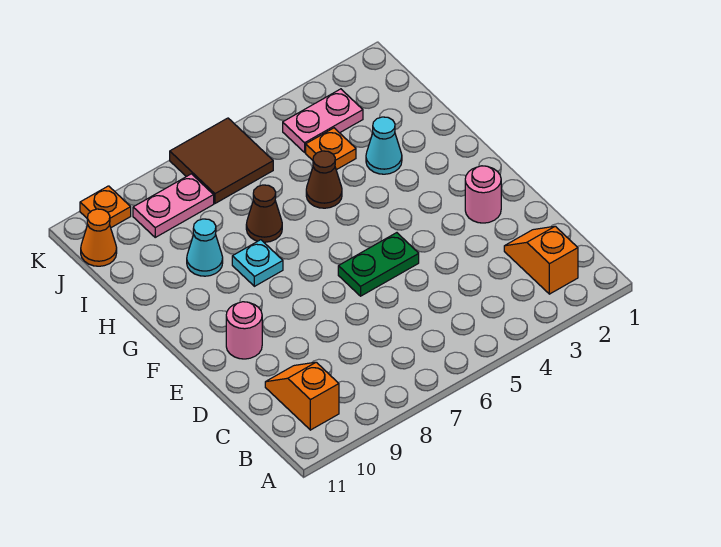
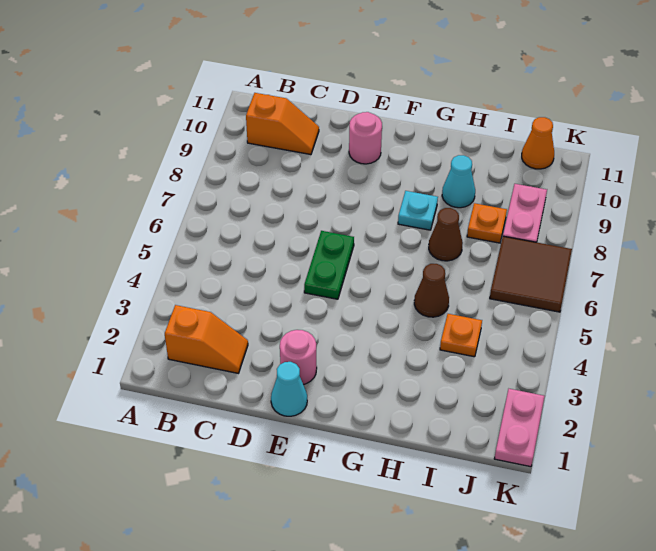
cyan 1x1 cone [366,117,402,174] -> cyan 1x1 cone moved to [271,362,307,416]
pink 1x2 plate [283,89,363,152] -> pink 1x2 plate moved to [494,389,545,467]
orange 1x1 plate [80,186,131,228] -> orange 1x1 plate moved to [467,203,507,243]

